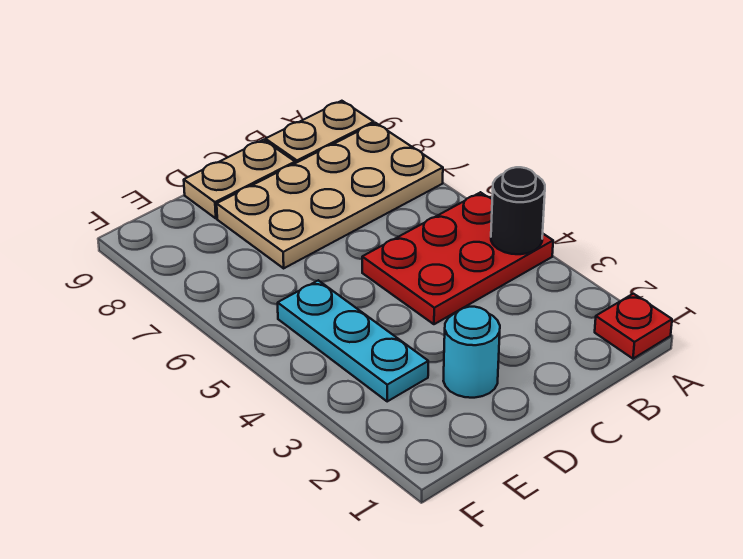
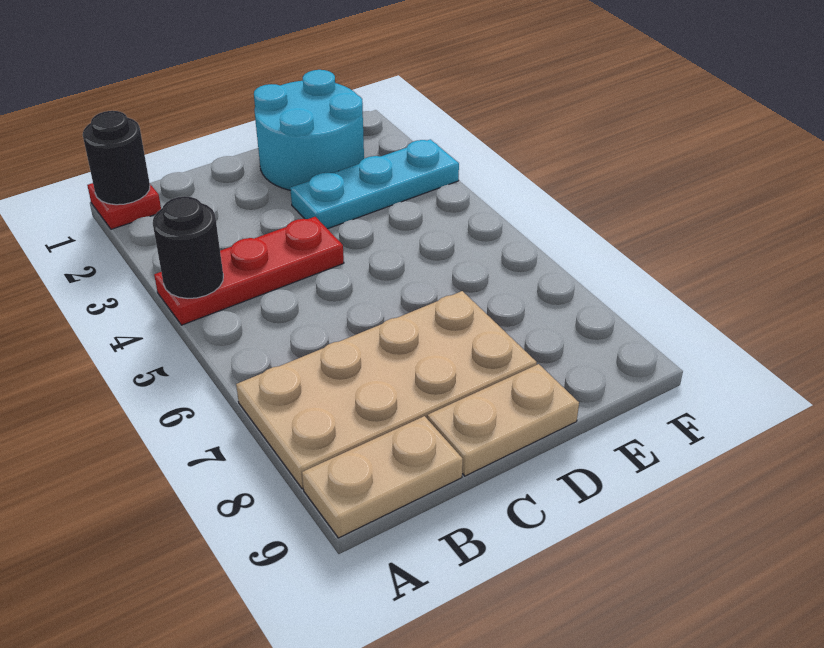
none -> black 1x1 round brick [83,111,150,205]
red 2x3 plate [362,192,553,324] -> red 1x3 plate [154,217,344,325]
cyan 1x1 round brick [443,307,500,398] -> cyan 2x2 round brick [254,70,364,190]
cyan 1x3 plate [278,280,428,401] -> cyan 1x3 plate turned to [290,139,459,229]

